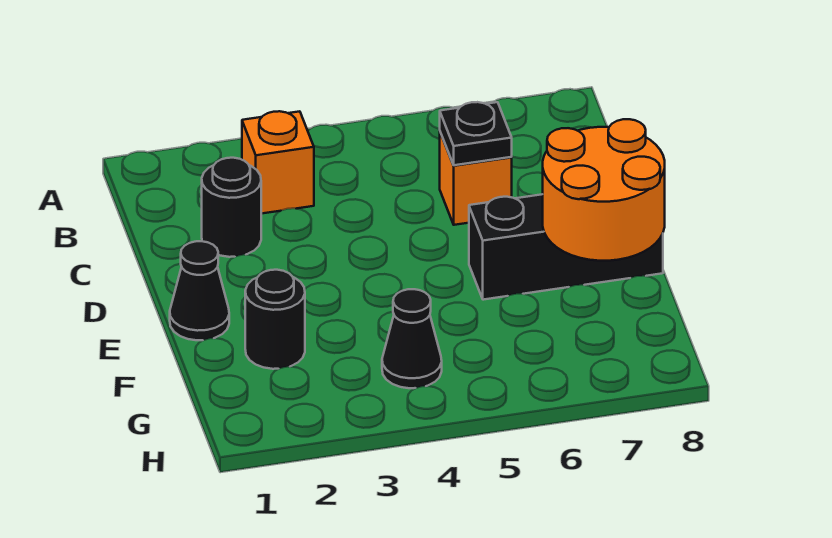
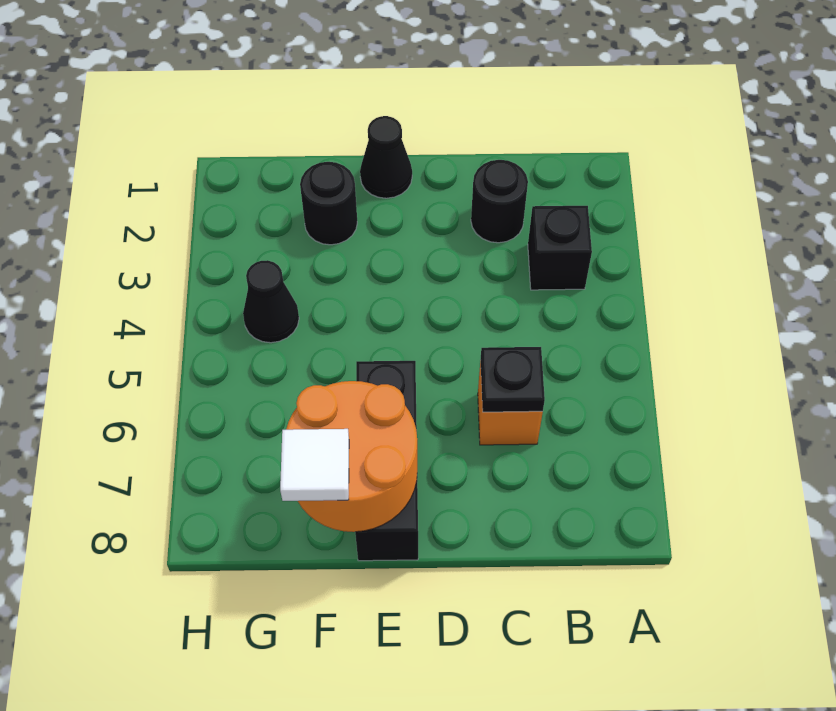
orange 1x1 brick [242,111,314,214] -> black 1x1 brick [528,206,592,290]
none -> white 1x1 tile [280,429,349,501]

